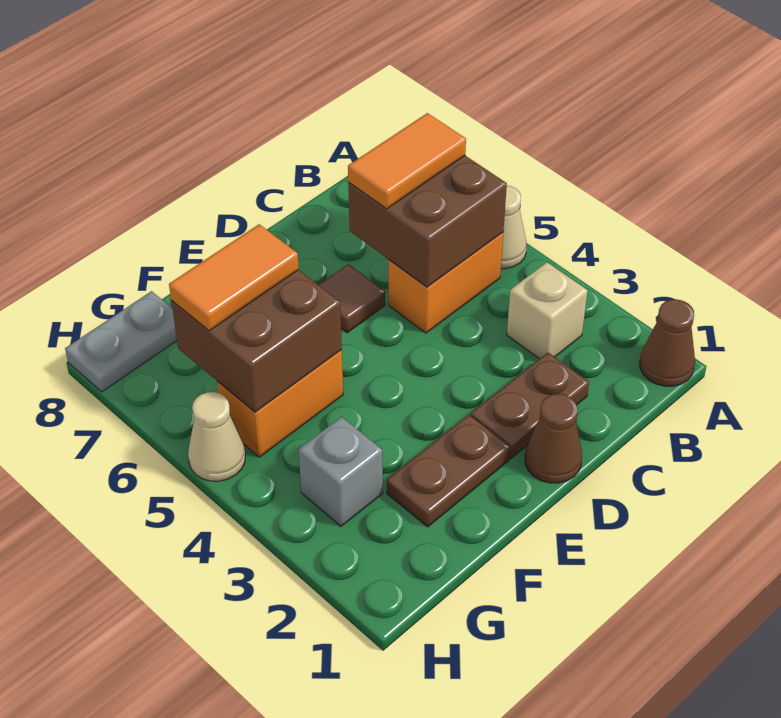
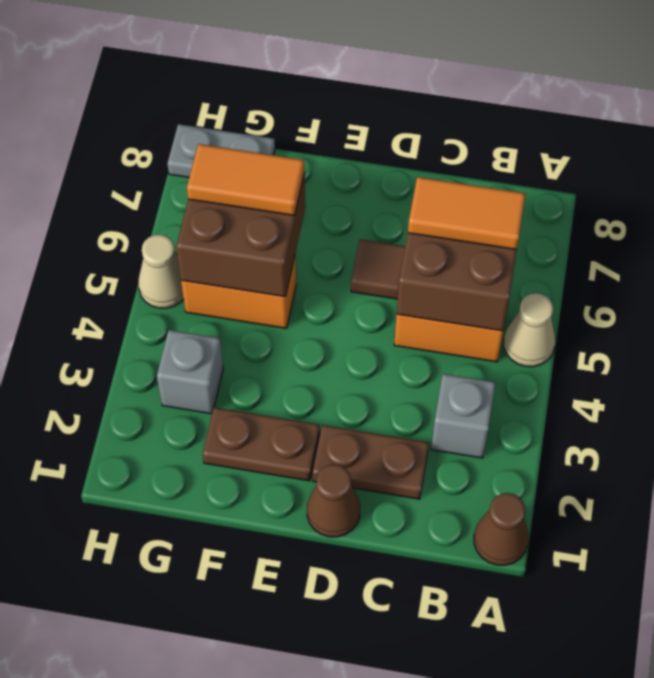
tan 1x1 brick [507,262,588,359] -> grey 1x1 brick [431,374,495,458]

